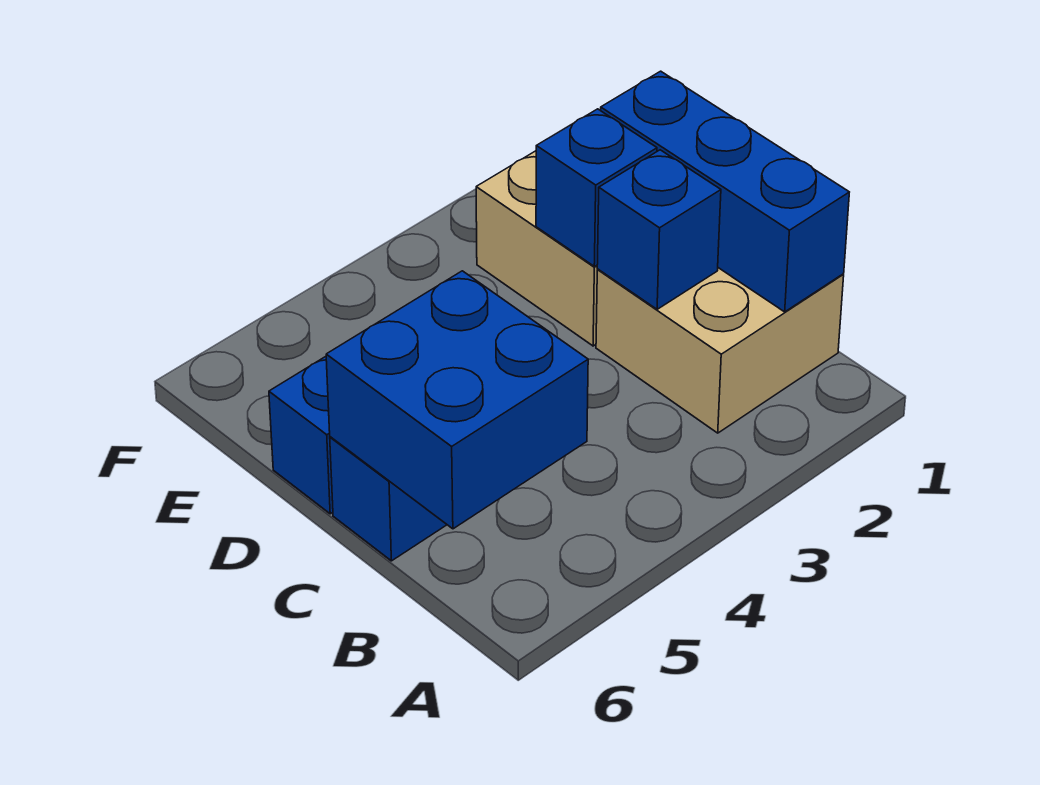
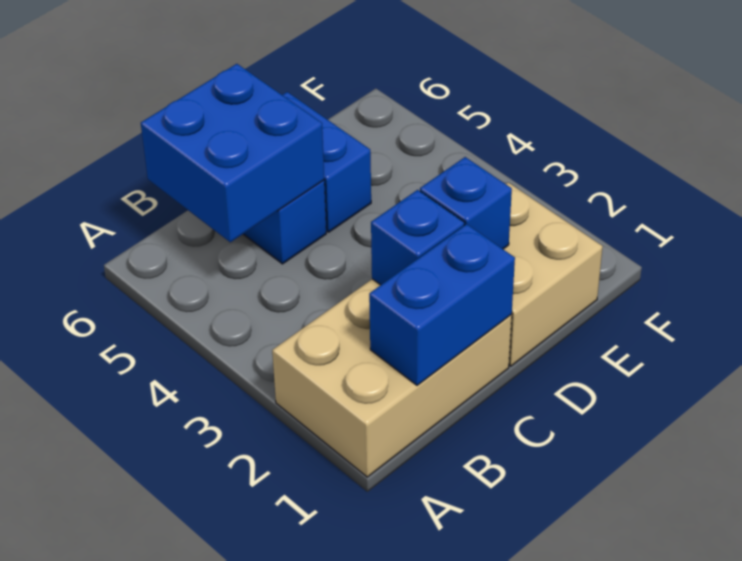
tan 2x2 brick [596,268,844,433] -> tan 2x3 brick [272,279,512,477]
blue 1x3 brick [601,71,849,312] -> blue 1x2 brick [369,224,515,385]

